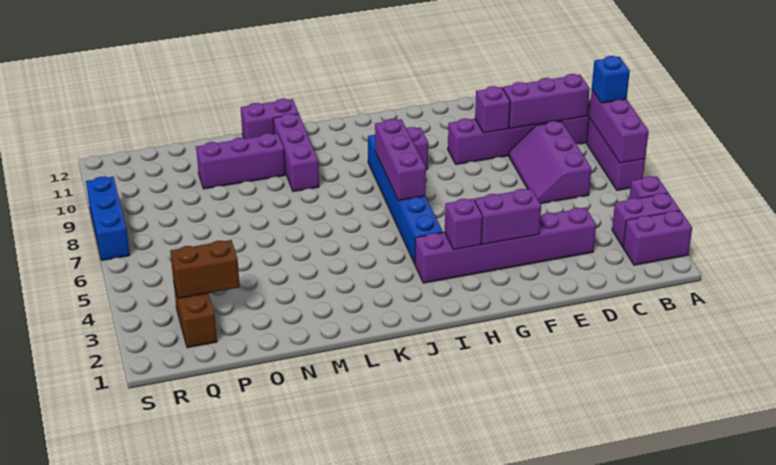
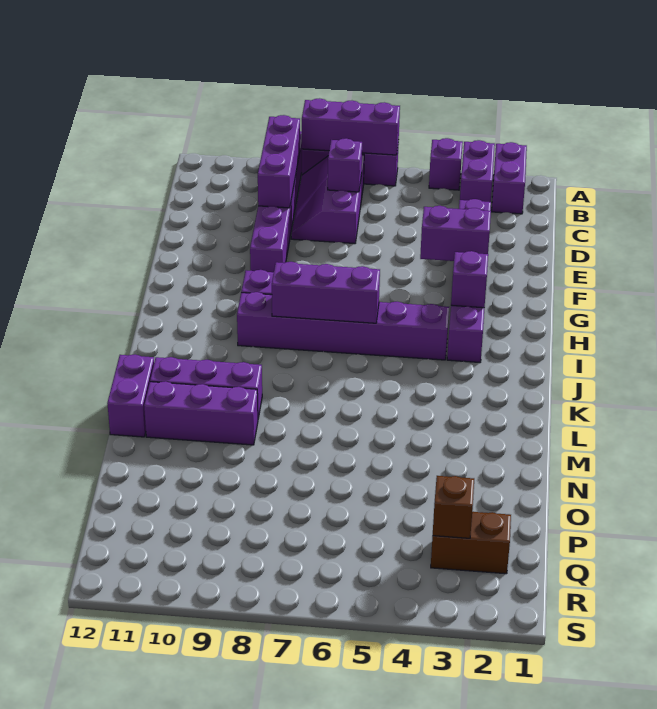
blue 1x1 brick [592,56,630,103] -> none
purple 2x3 slope [509,121,591,204] -> purple 2x3 slope turned to [291,154,364,244]
purple 1x1 brick [475,86,510,133] -> purple 1x1 brick moved to [328,138,362,192]
purple 1x2 brick [475,189,541,244] -> purple 1x2 brick turned to [420,206,491,261]
blue 1x6 brick [368,135,443,264] -> purple 1x6 brick [237,292,449,360]
purple 1x3 brick [196,133,285,189] -> purple 1x3 brick turned to [144,381,258,445]
brown 1x2 brick [170,240,240,298] -> brown 1x1 brick [433,476,474,538]
blue 1x3 brick [86,177,130,260] -> none

